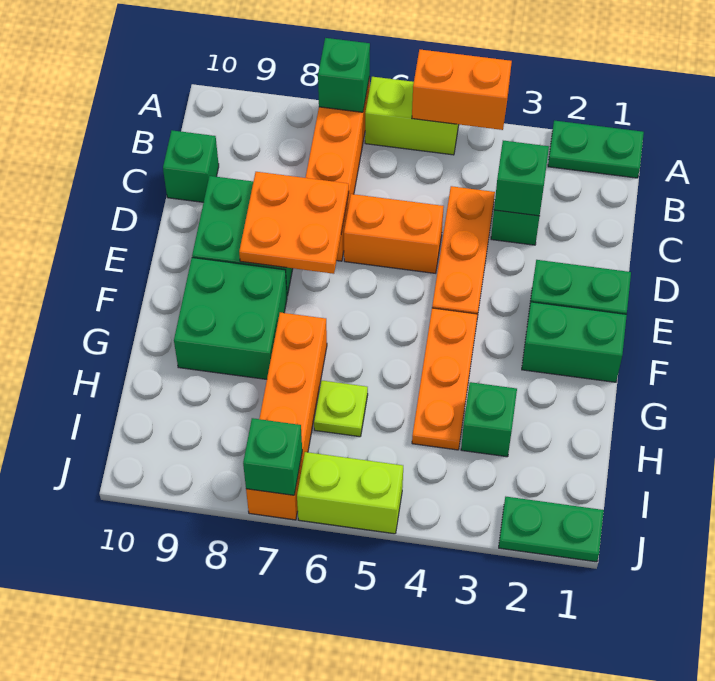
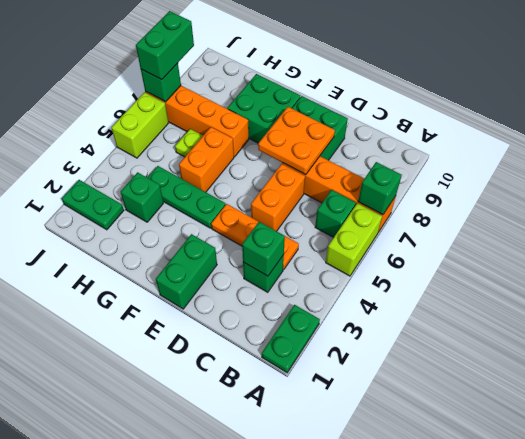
orange 1x2 brick [412,50,512,130] -> orange 1x2 brick moved to [179,127,234,192]
green 1x1 brick [163,130,219,202] -> green 1x1 brick moved to [315,190,356,238]
green 1x2 brick [522,302,627,382] -> green 1x2 brick moved to [136,11,194,80]
orange 1x3 plate [412,308,478,450] -> green 1x3 plate [147,166,226,228]
green 1x2 plate [499,497,604,562] -> green 1x2 plate turned to [62,180,124,230]

